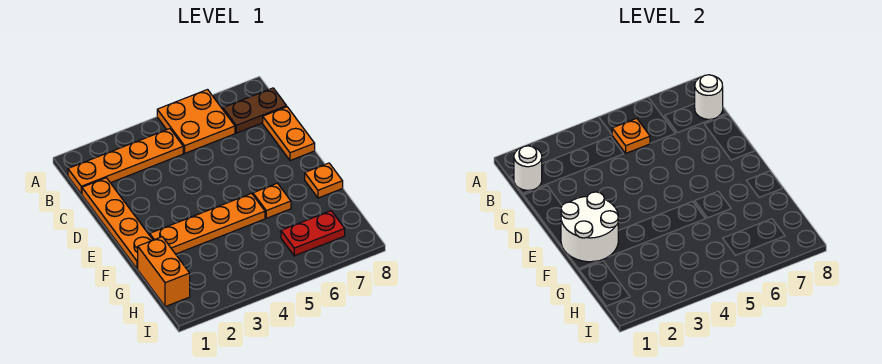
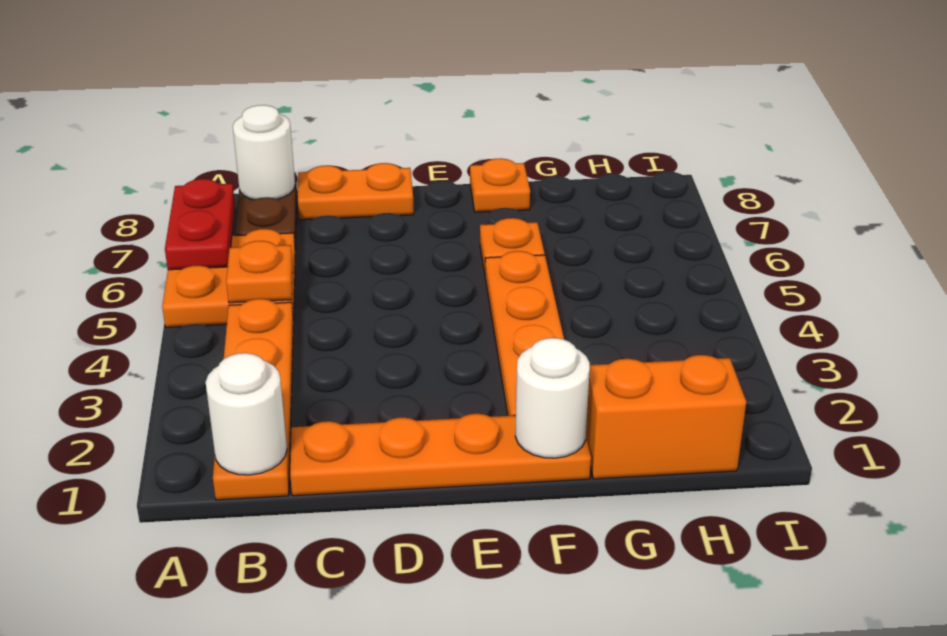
white 2x2 round brick [561,192,618,262] -> white 1x1 round brick [515,338,590,458]
red 1x2 plate [281,211,345,256] -> red 1x2 plate moved to [165,179,235,270]

